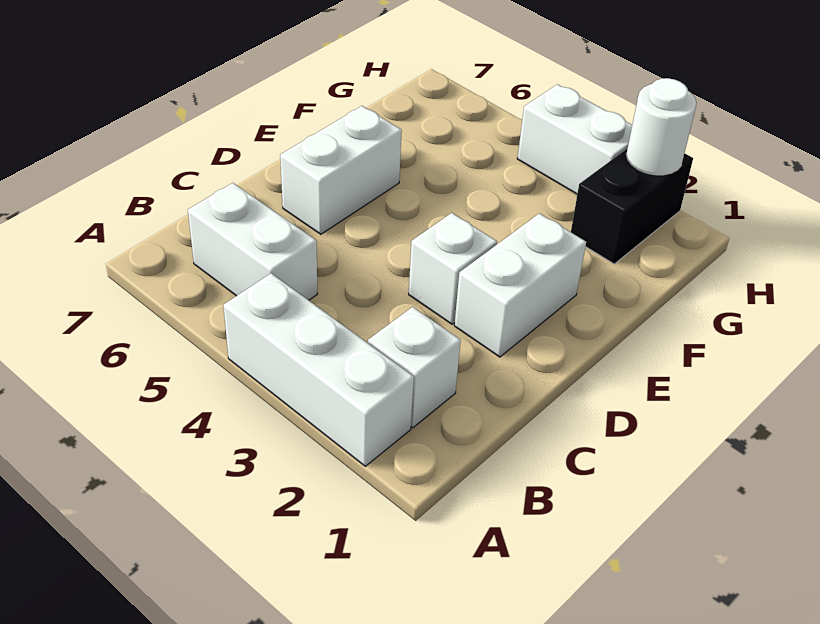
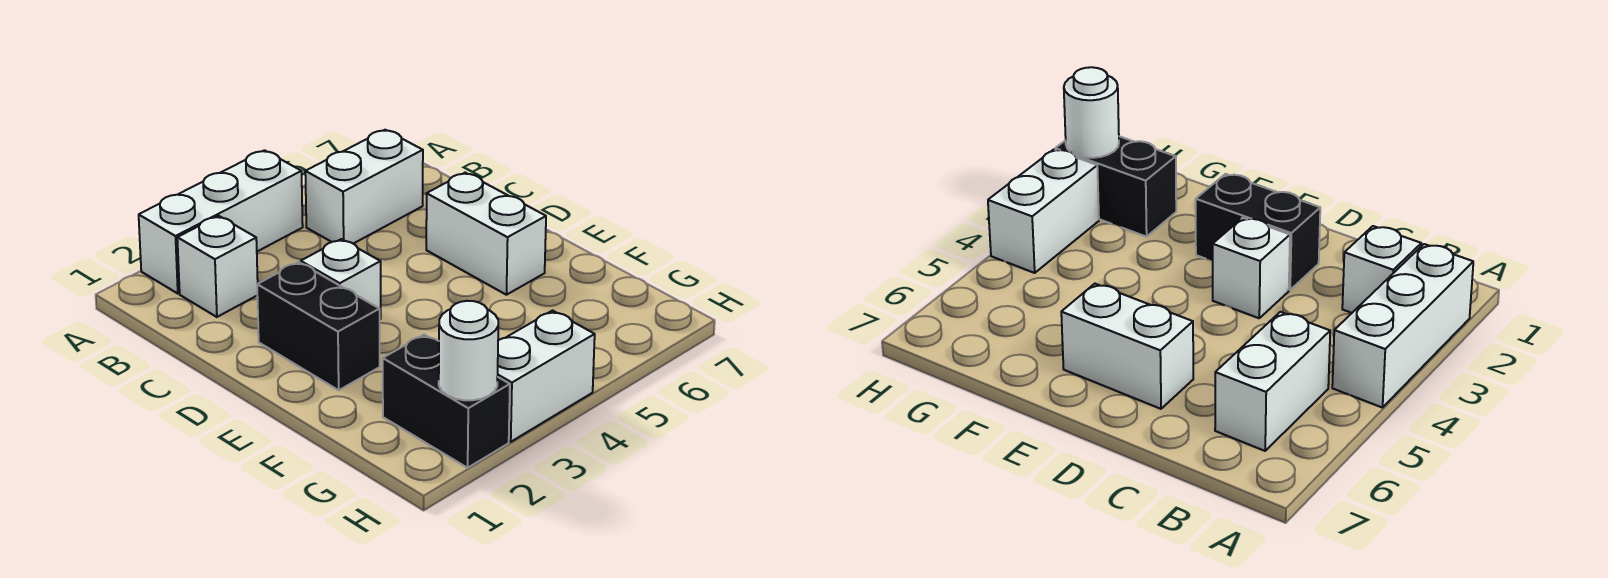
white 1x2 brick [454,213,586,357] -> black 1x2 brick [257,262,380,390]

